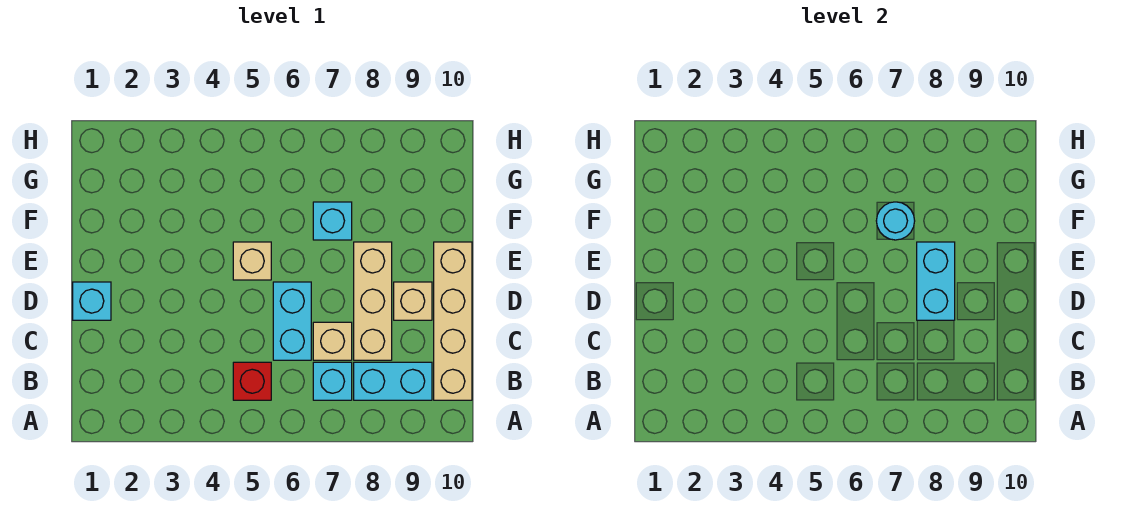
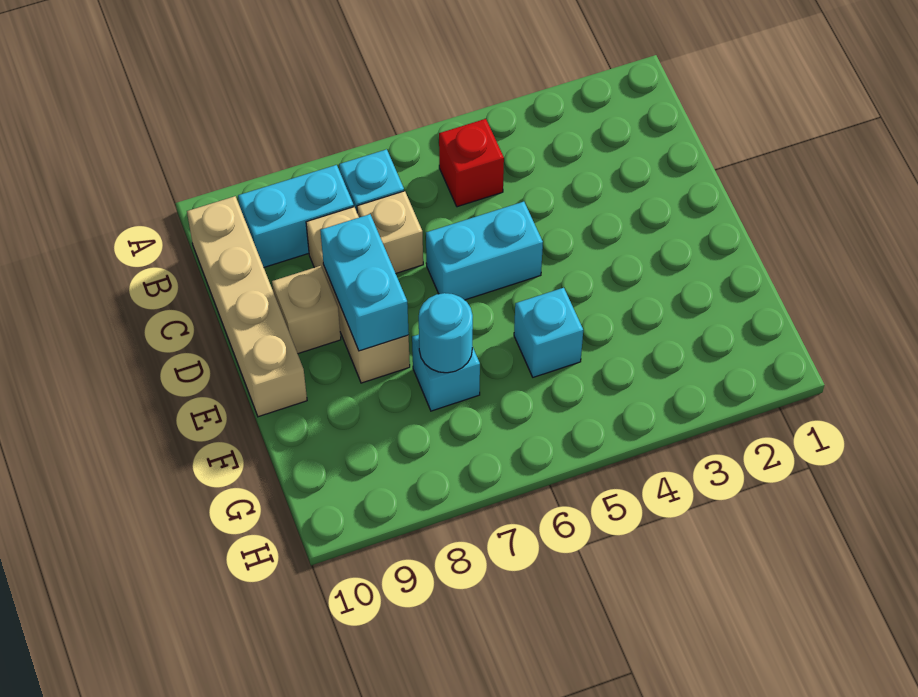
cyan 1x2 brick [273,282,311,360] -> cyan 1x2 brick turned to [426,202,543,300]
cyan 1x1 brick [73,282,111,320] -> cyan 1x1 brick moved to [514,288,583,377]
tan 1x1 brick [233,242,271,280] -> none

